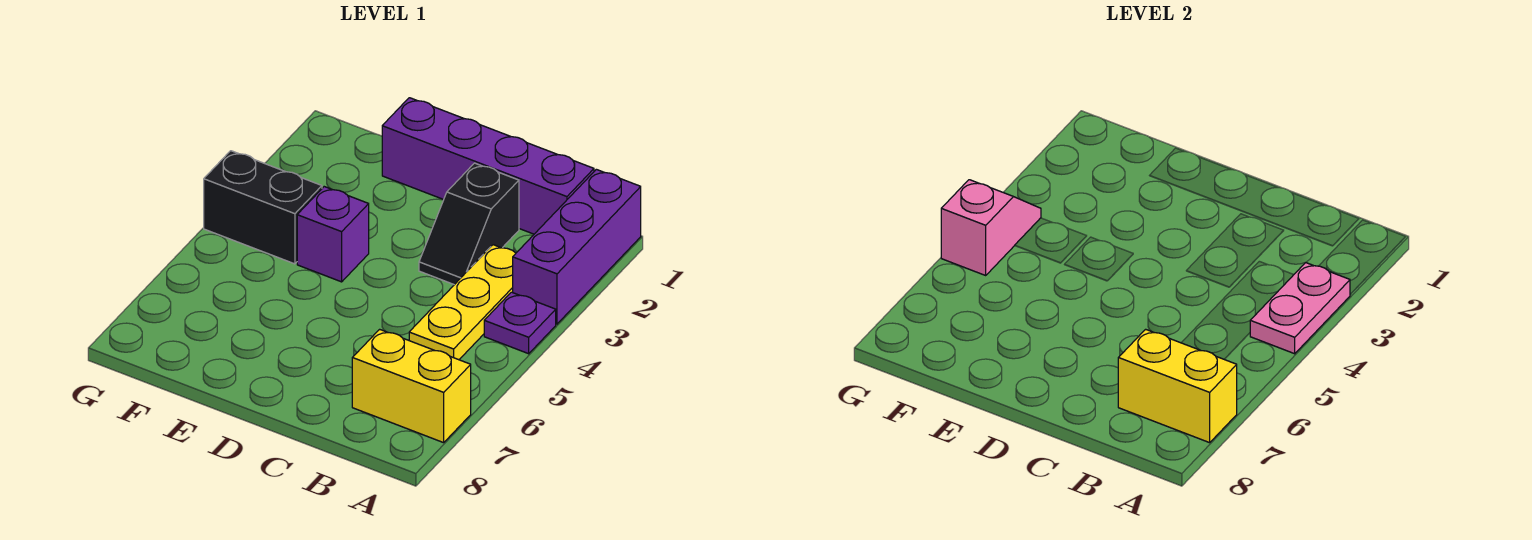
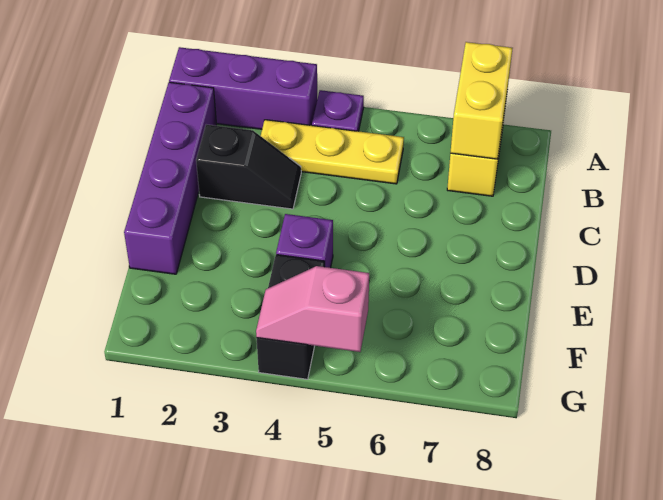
pink 1x2 plate [1250,263,1350,354] -> none

